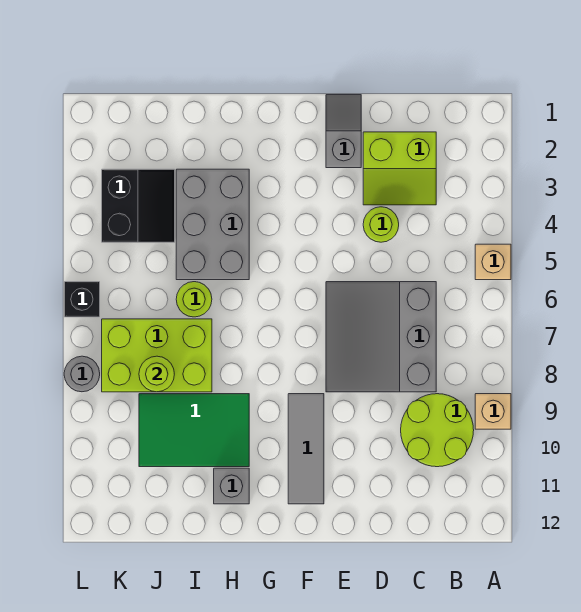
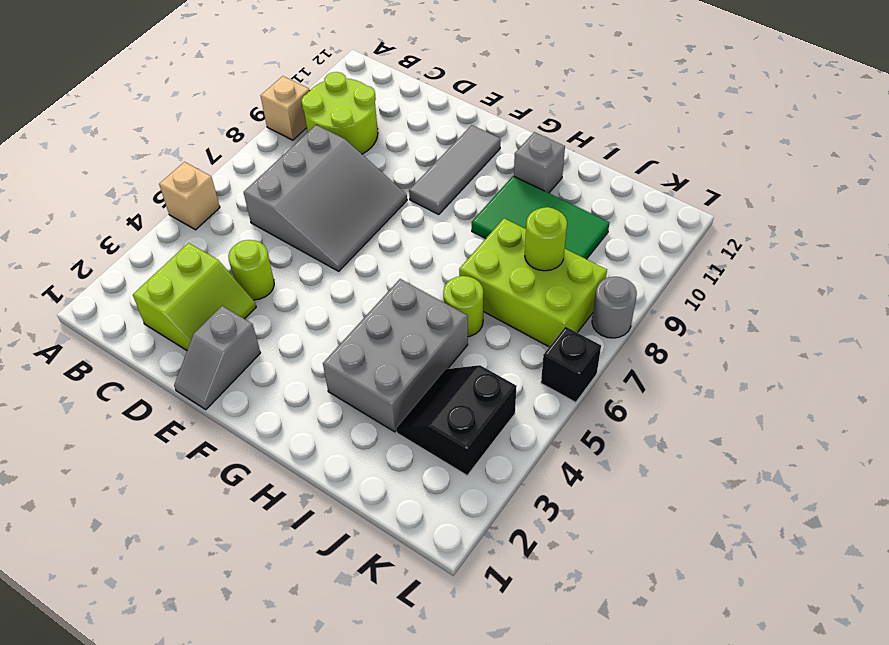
lime 2x2 slope [363,132,436,205] -> lime 2x2 slope turned to [133,243,256,350]

